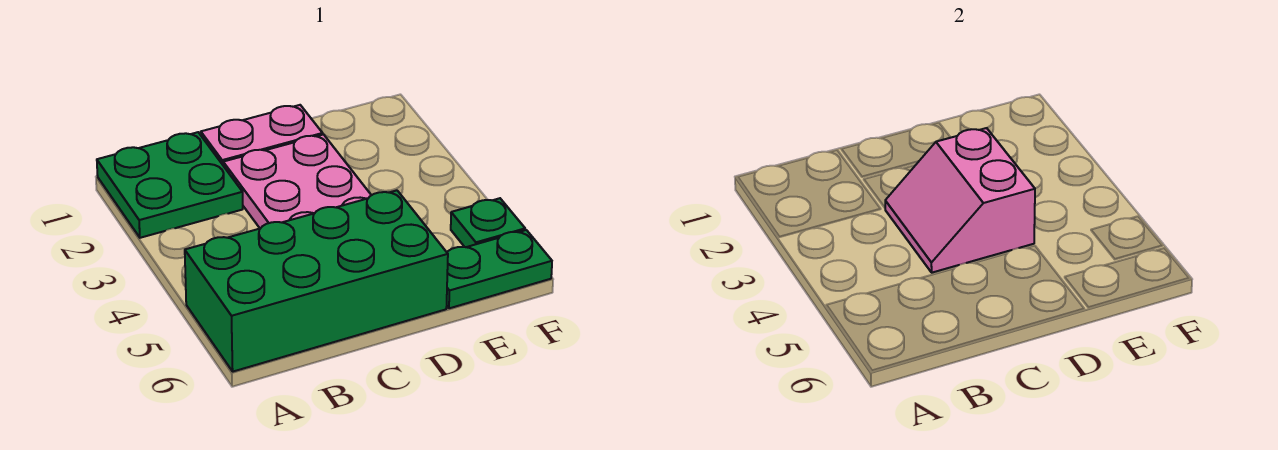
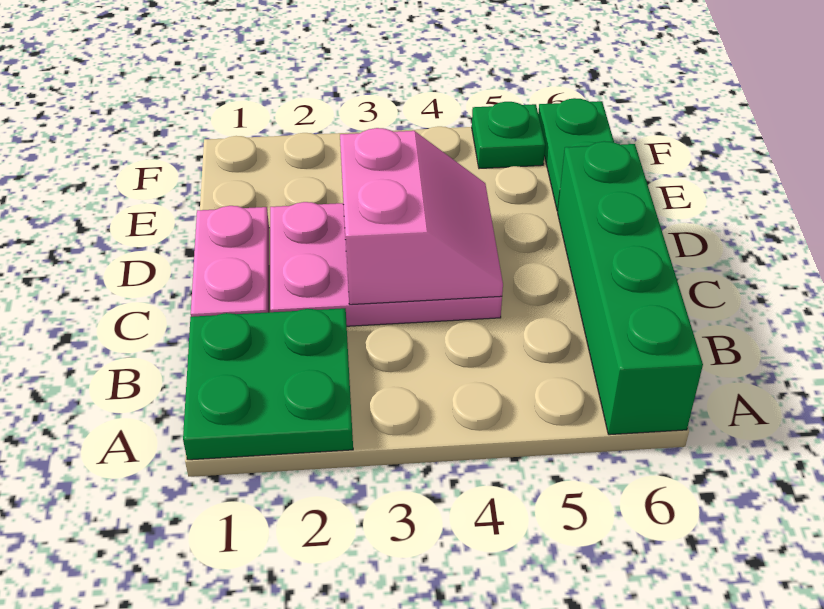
green 2x4 brick [185,190,448,372] -> green 1x4 brick [558,141,703,435]
pink 2x2 slope [885,128,1035,273] -> pink 2x2 slope turned to [340,128,503,305]

